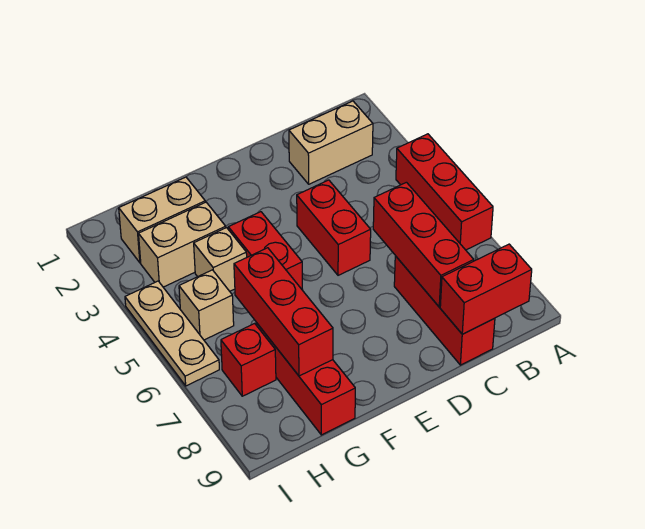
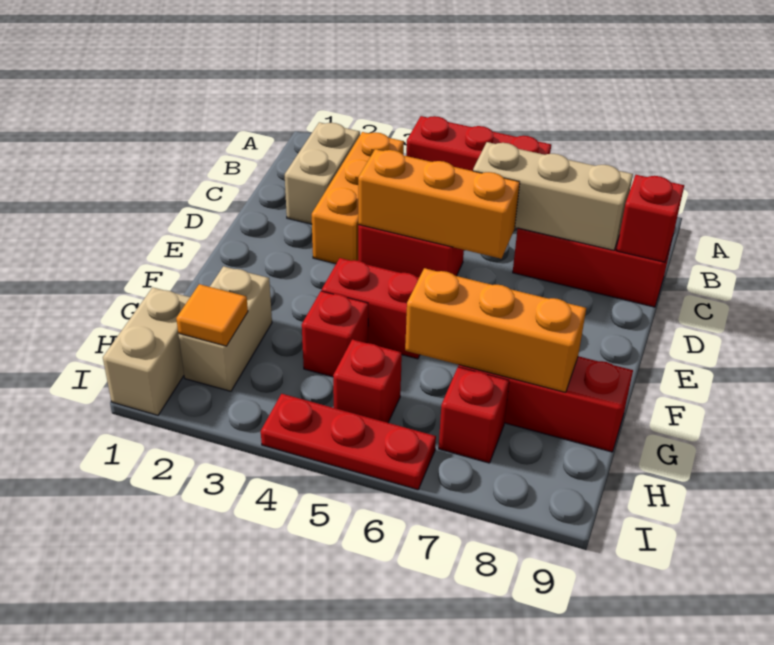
none -> orange 1x3 brick [312,132,404,264]
red 1x2 brick [440,244,532,334] -> red 1x1 brick [617,175,684,262]
red 1x3 brick [373,182,474,307] -> tan 1x3 brick [473,142,633,250]
none -> orange 1x3 brick [358,149,520,259]
tan 1x2 brick [139,202,226,287] -> tan 1x2 brick moved to [103,287,190,415]
tan 1x1 brick [194,228,247,291] -> red 1x1 brick [302,291,368,377]
red 1x3 brick [234,248,333,376] -> orange 1x3 brick [405,268,586,392]
none -> orange 1x1 tile [176,284,248,346]
tan 1x1 brick [179,270,234,340] -> red 1x1 brick [333,339,402,423]
tan 1x3 plate [125,281,219,386] -> red 1x3 plate [261,394,436,490]

